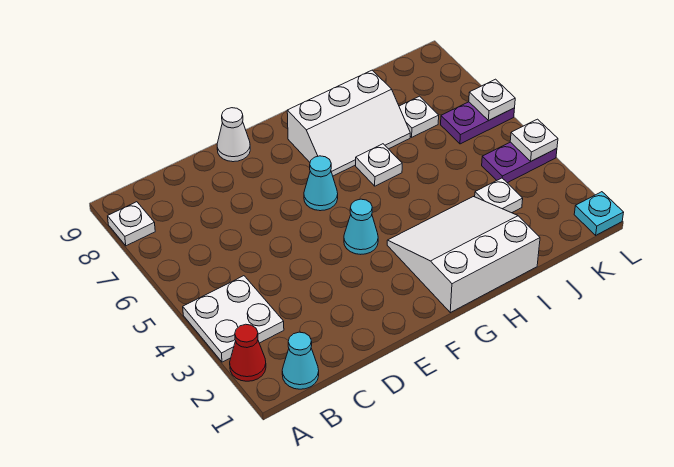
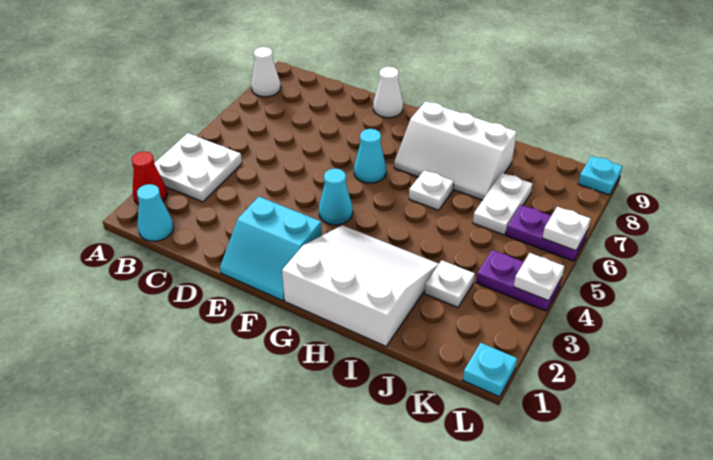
white 1x1 plate [108,202,155,246] -> white 1x1 cone [251,47,281,97]
none -> cyan 2x2 slope [220,197,322,301]
white 1x1 plate [399,96,439,137] -> white 1x2 plate [473,173,532,235]
none -> cyan 1x1 plate [578,156,622,195]

